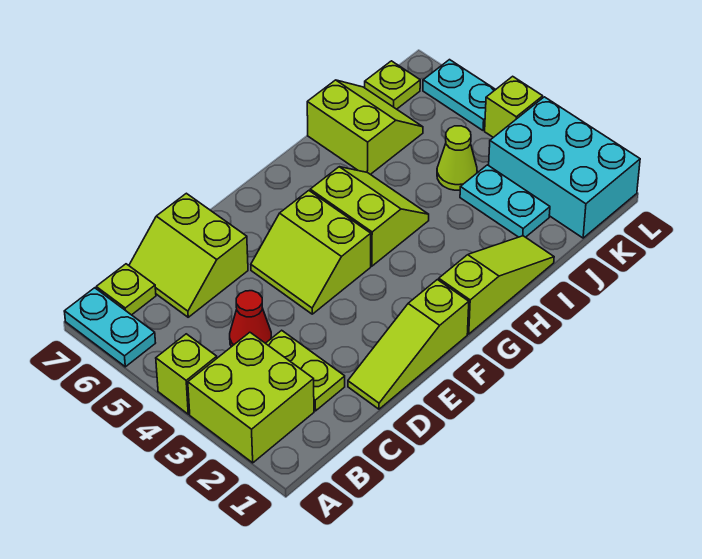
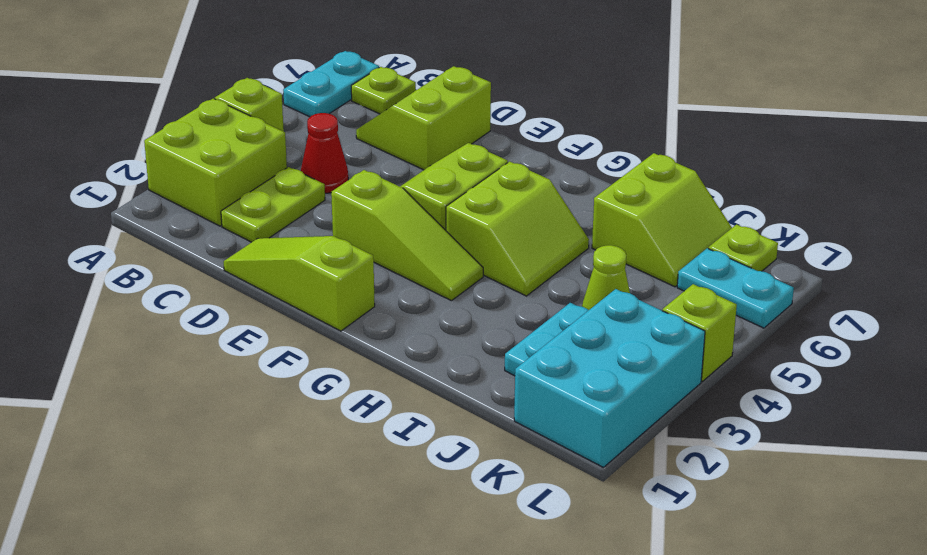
lime 1x3 slope [439,236,554,334] -> lime 1x3 slope moved to [331,170,483,301]
cyan 1x2 plate [423,60,496,130] -> cyan 1x2 plate turned to [677,248,794,328]

